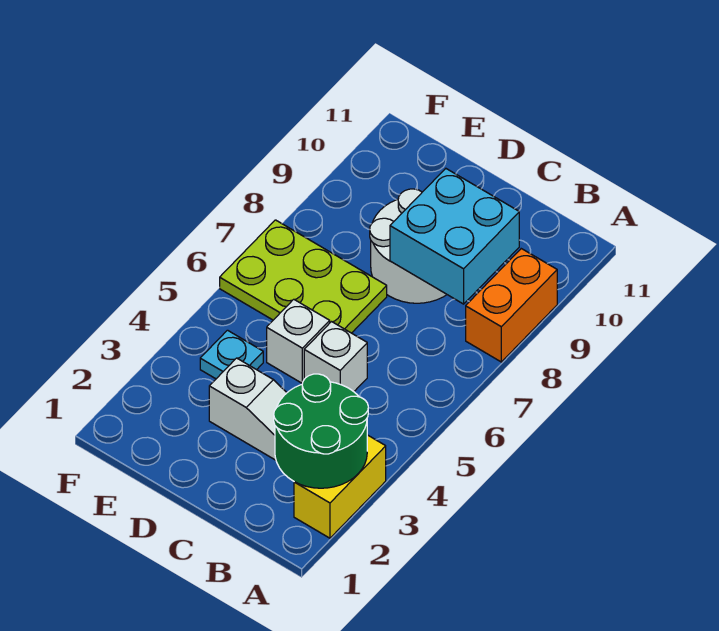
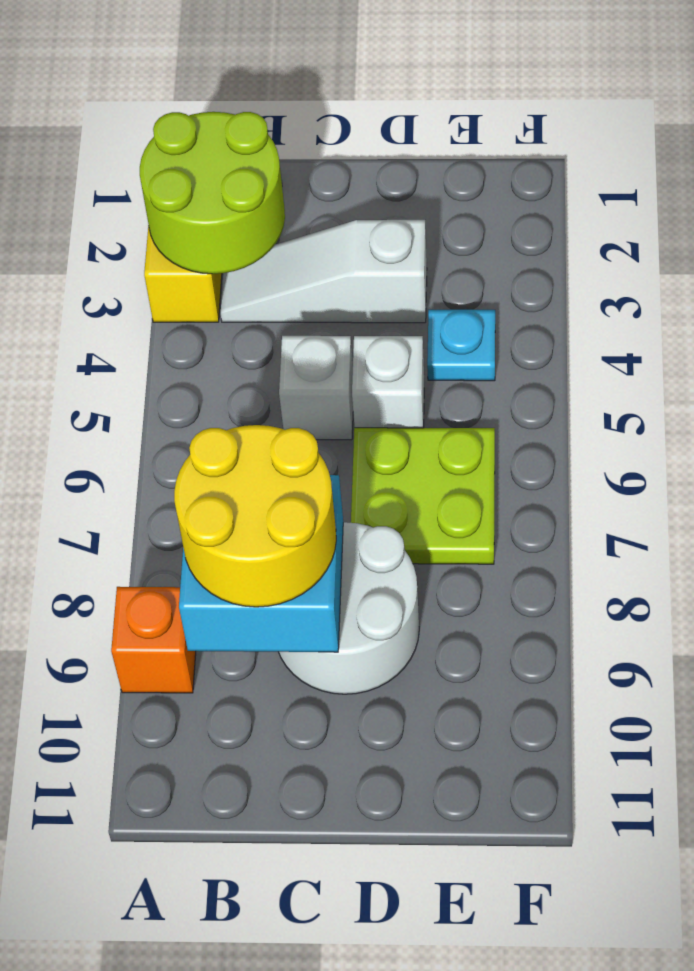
green 2x2 round brick [274,374,368,488] -> lime 2x2 round brick [140,112,285,274]
orange 1x2 brick [466,249,557,362] -> orange 1x1 brick [111,587,196,693]
none -> yellow 2x2 round brick [174,425,336,607]
lime 2x3 plate [220,220,387,333] -> lime 2x2 plate [351,428,495,564]

